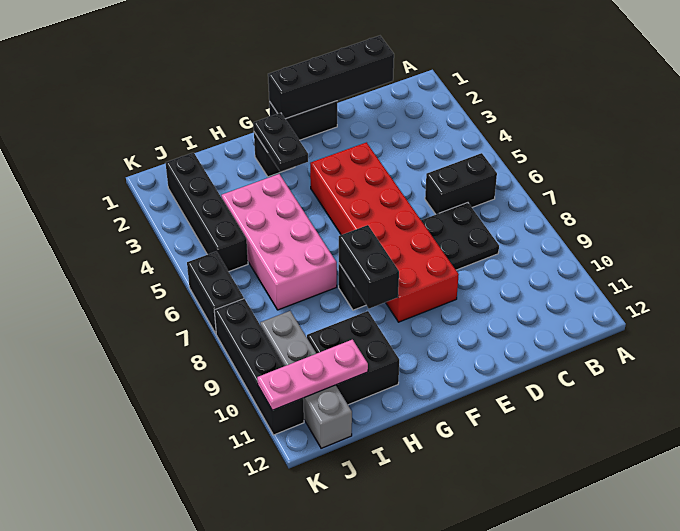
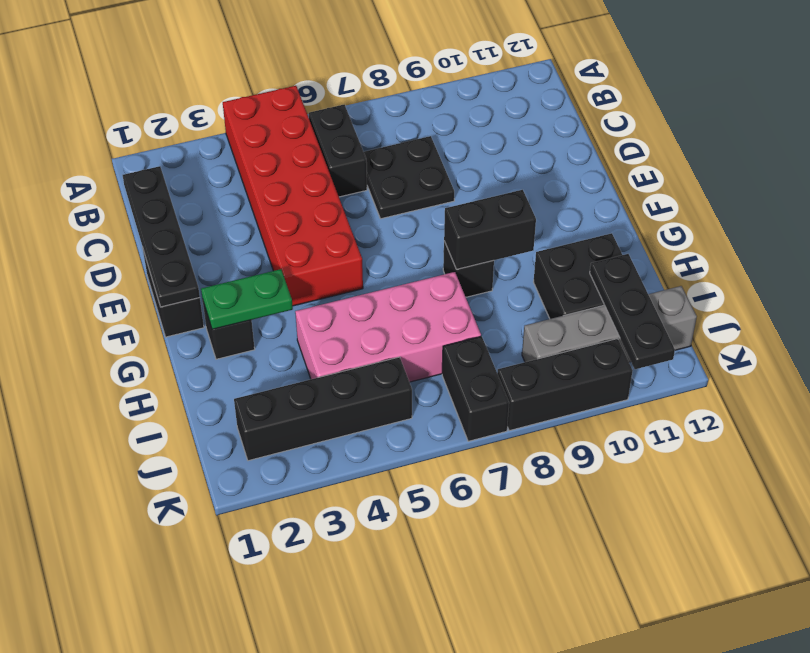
black 1x4 brick [268,36,394,119] -> black 1x4 plate [123,166,200,307]
red 2x6 brick [310,142,459,322] -> red 2x6 brick turned to [223,86,363,306]
black 1x2 plate [253,113,308,172] -> green 1x2 plate [201,269,293,329]
pink 1x3 plate [257,340,368,410] -> black 1x3 plate [590,254,675,369]
black 1x2 brick [187,252,244,333] -> black 1x2 brick turned to [442,336,509,441]
black 1x4 brick [214,299,304,435] -> black 1x3 brick [497,339,633,431]

